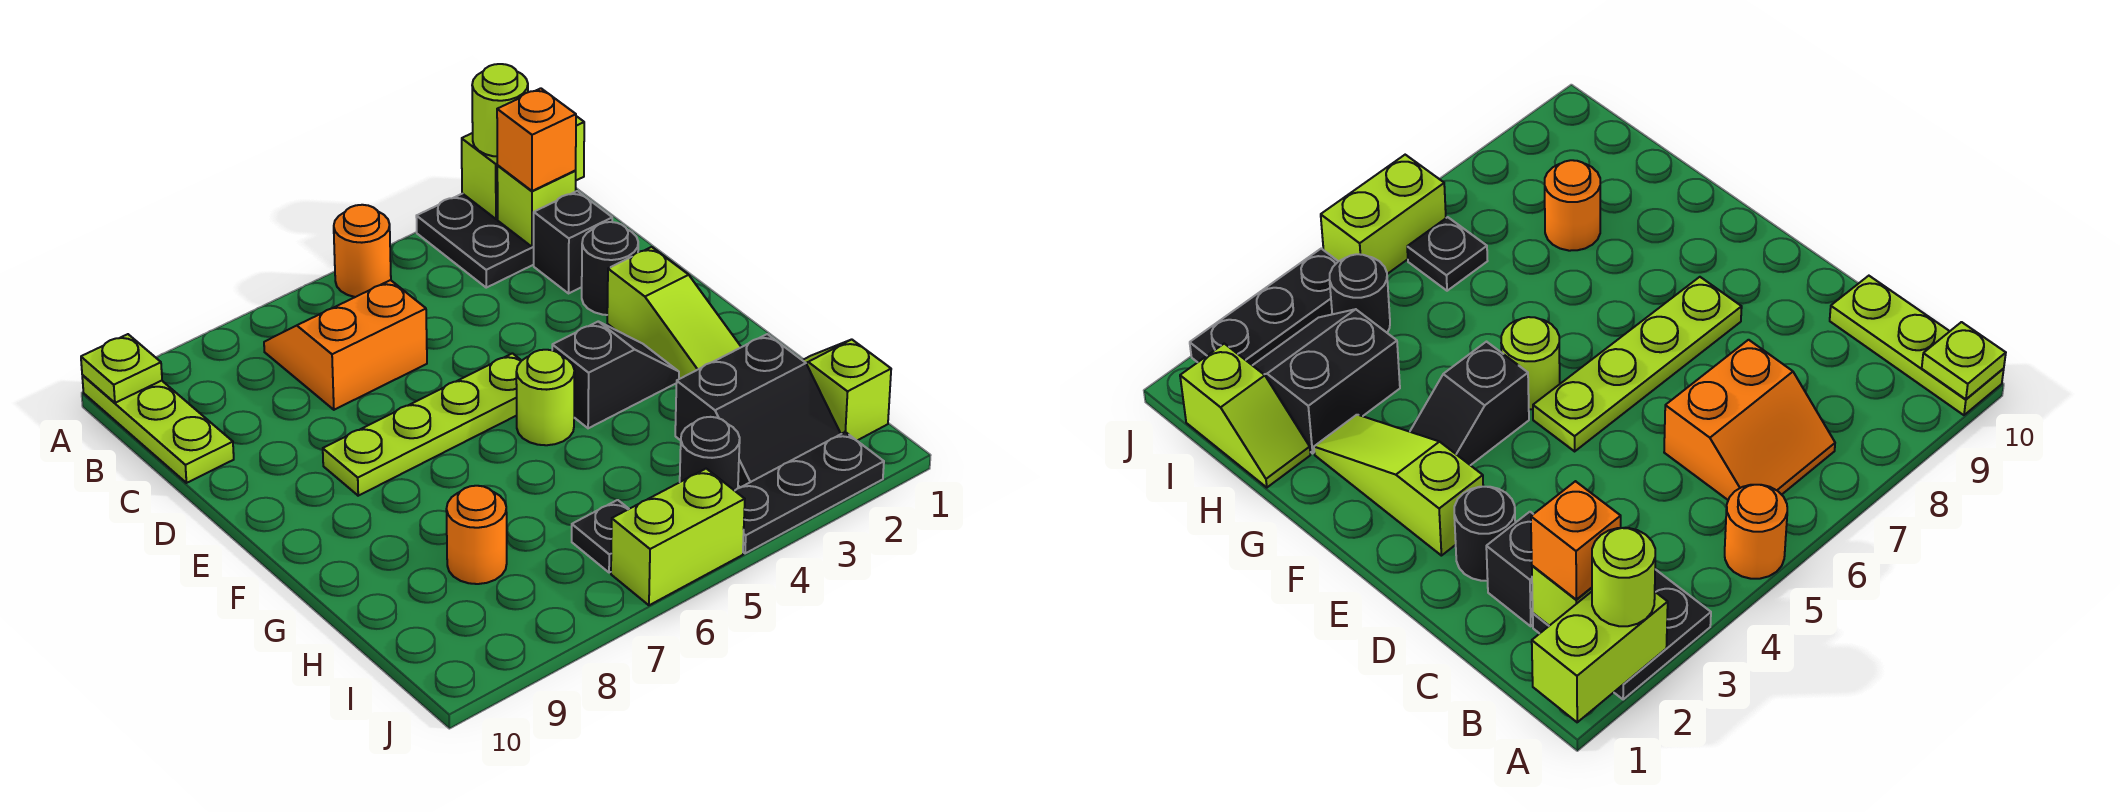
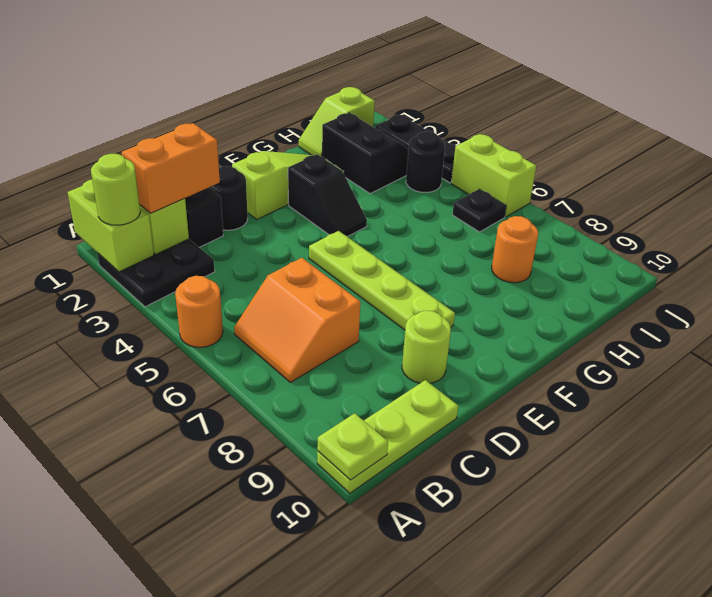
orange 1x1 brick [497,88,576,191] -> orange 1x2 brick [122,123,220,214]
black 1x2 slope [552,322,679,428] -> black 1x2 slope turned to [288,154,367,237]
lime 1x1 round brick [516,350,575,445] -> lime 1x1 round brick moved to [402,311,451,383]

